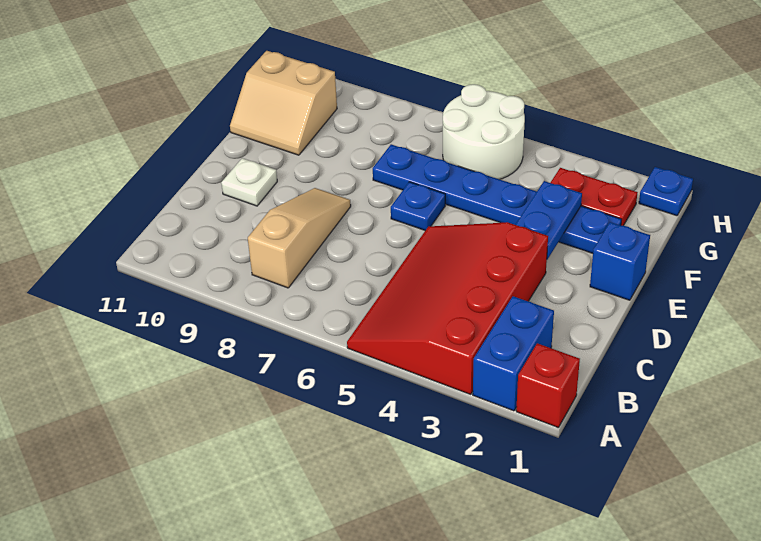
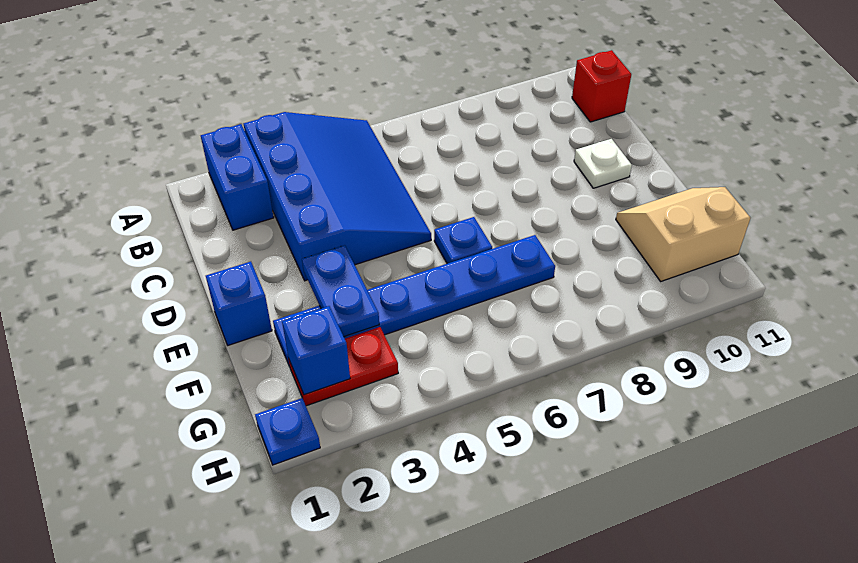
red 1x1 brick [516,343,580,428] -> red 1x1 brick moved to [572,50,631,122]
red 3x4 slope [347,222,548,395] -> blue 3x4 slope [244,112,431,281]
tan 1x3 slope [248,188,351,288] -> none
none -> blue 1x1 brick [282,306,350,395]
white 2x2 round brick [443,84,525,179] -> none

